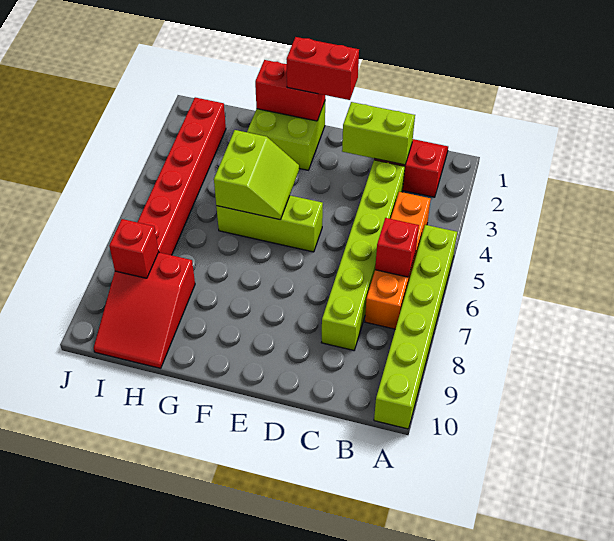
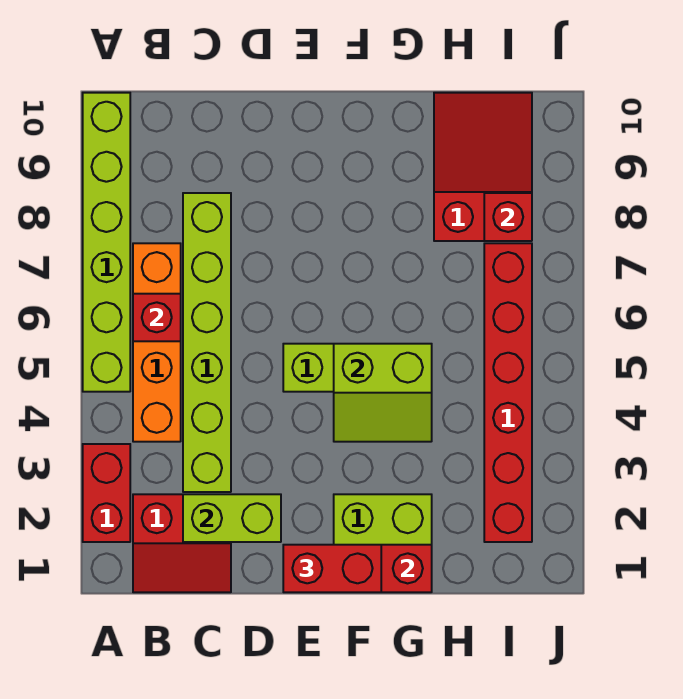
none -> red 1x2 brick [83,444,130,542]
lime 2x2 slope [214,130,299,220] -> lime 2x2 slope turned to [334,344,432,442]

